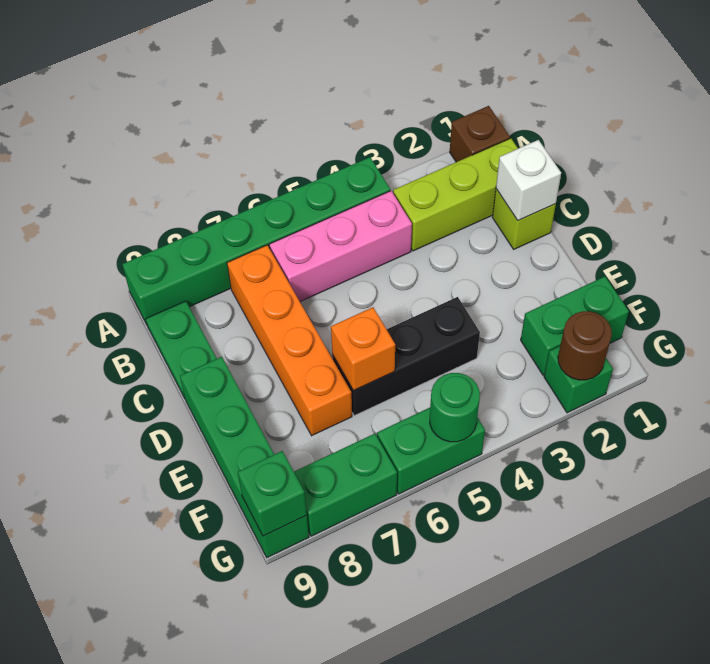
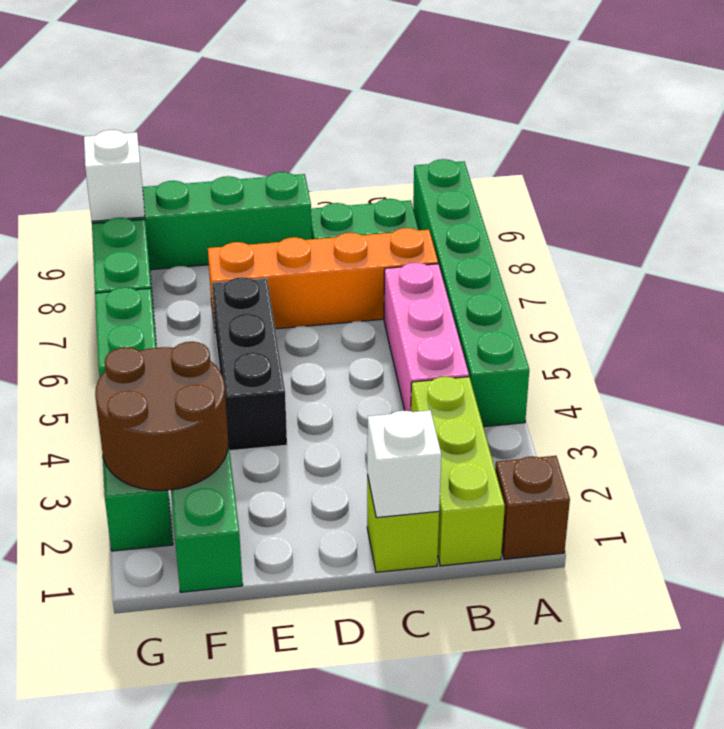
orange 1x1 brick [331,307,395,391] -> none
brown 1x1 round brick [558,311,612,380] -> brown 2x2 round brick [95,342,228,491]
green 1x1 round brick [430,373,480,442] -> none
green 1x1 brick [238,451,307,536] -> white 1x1 brick [84,130,145,221]

